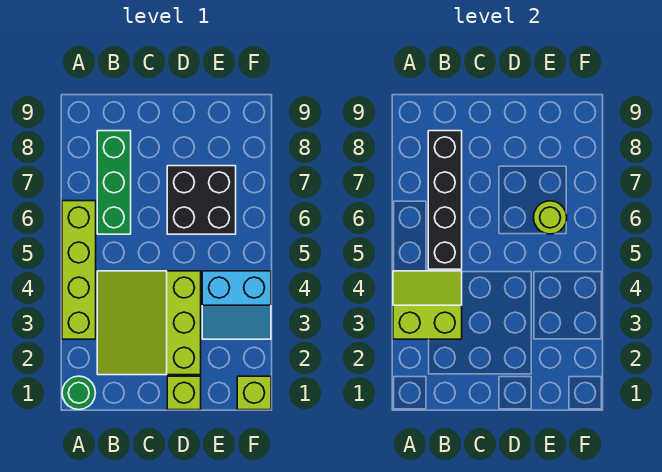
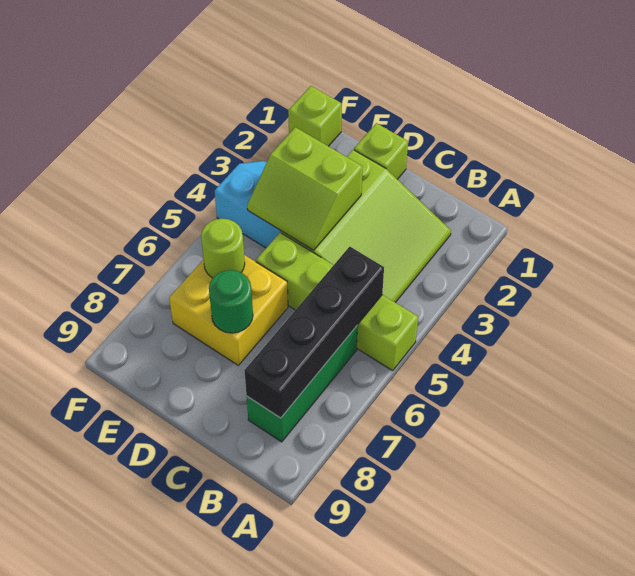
green 1x1 round brick [62,376,95,410] -> green 1x1 round brick moved to [209,270,253,333]
lime 1x4 brick [62,201,96,339] -> lime 1x4 brick turned to [256,233,418,371]
lime 2x2 slope [393,271,462,339] -> lime 2x2 slope moved to [247,127,362,250]
black 2x2 brick [167,166,236,234] -> yellow 2x2 brick [169,255,288,365]

